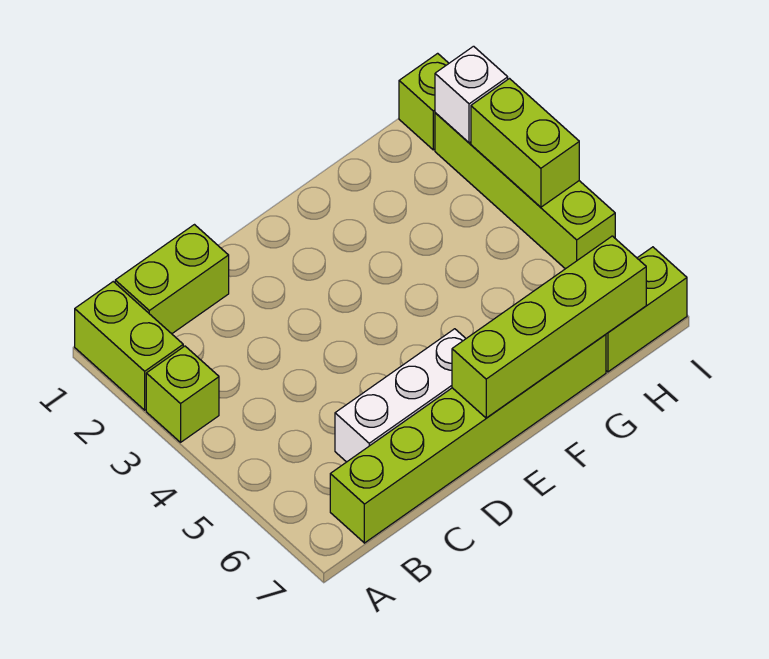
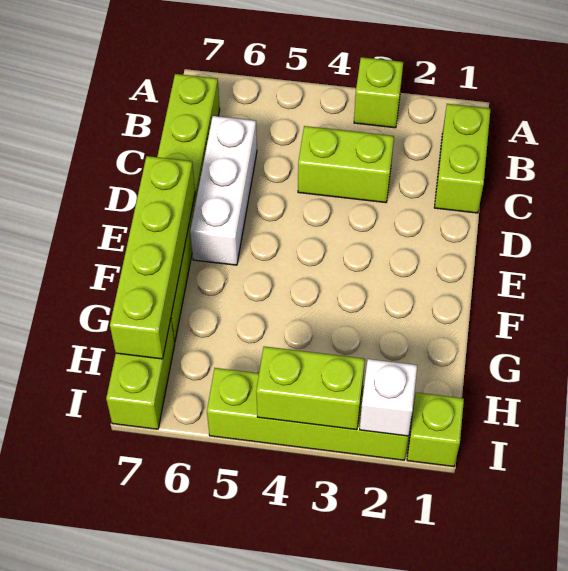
lime 1x2 brick [75,282,183,410] -> lime 1x2 brick moved to [298,126,394,203]

